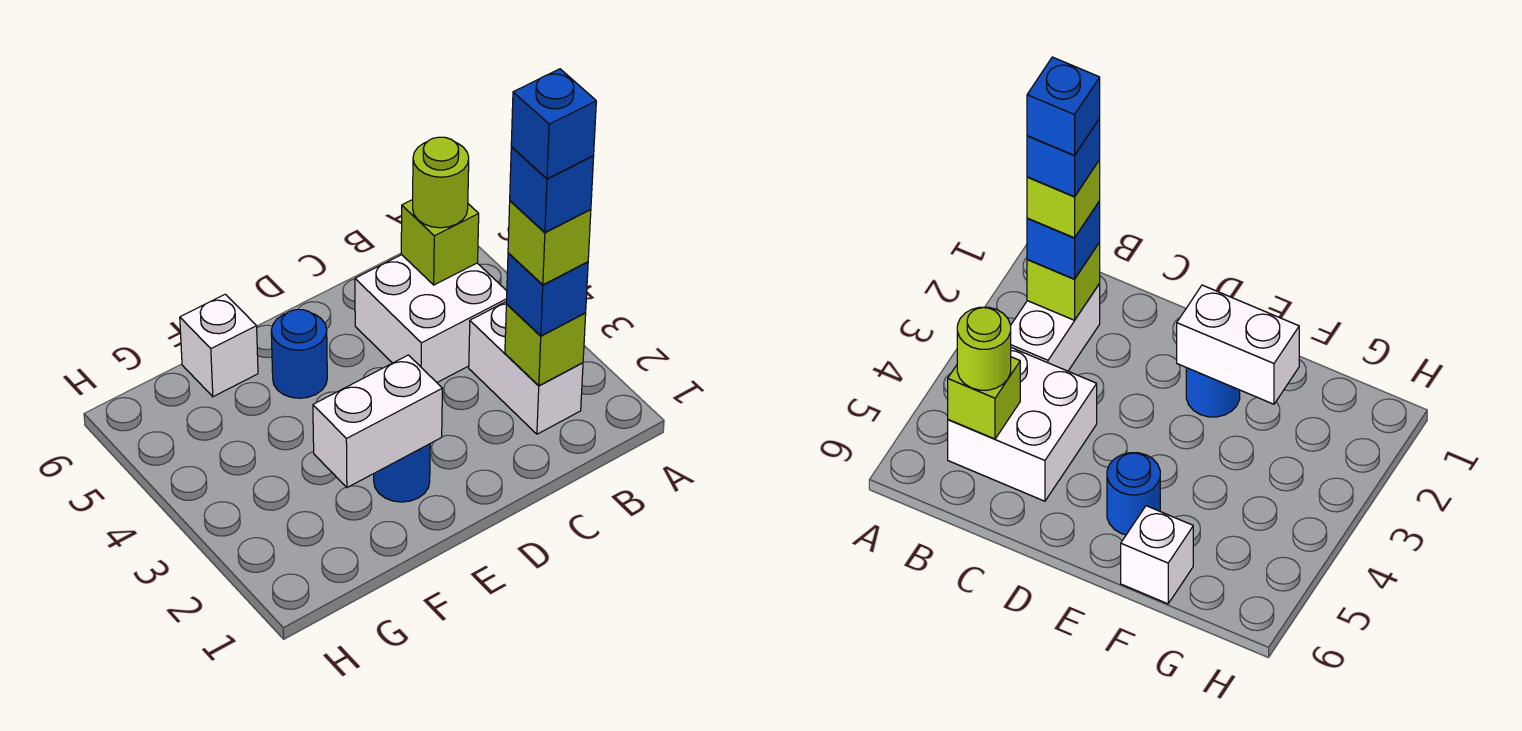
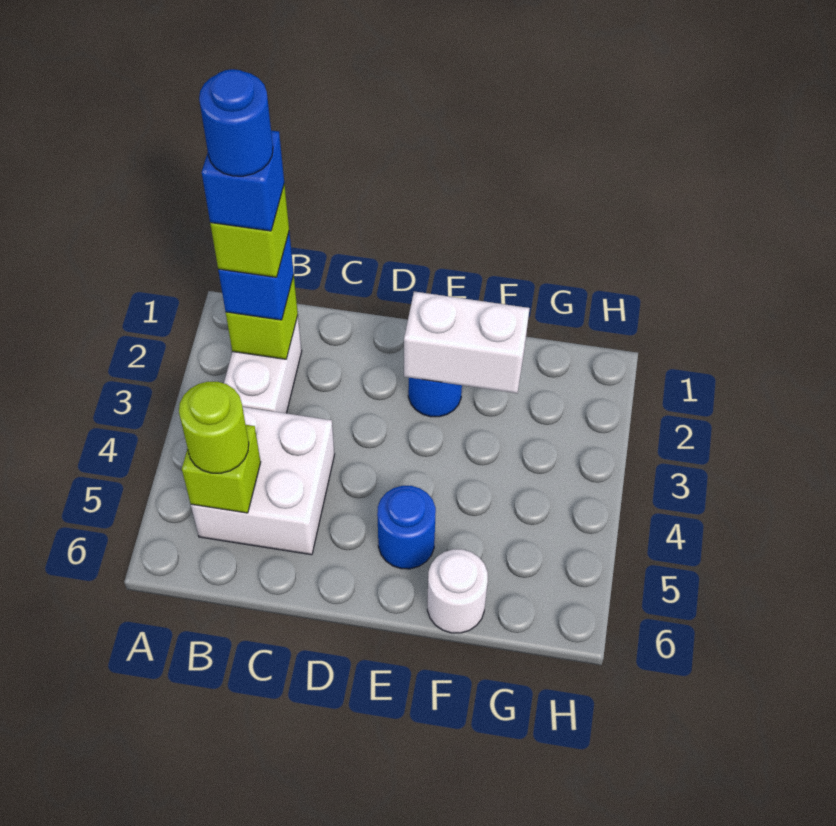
blue 1x1 brick [511,69,596,179] -> blue 1x1 round brick [199,69,273,176]
white 1x1 brick [180,294,258,397] -> white 1x1 round brick [427,549,488,633]

